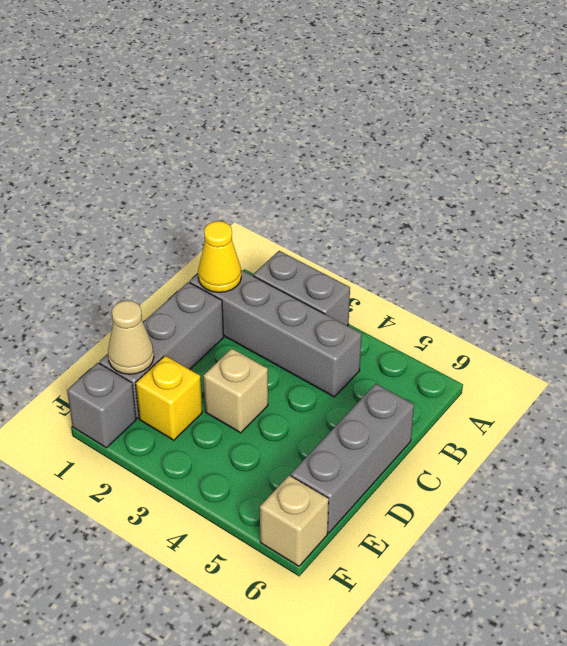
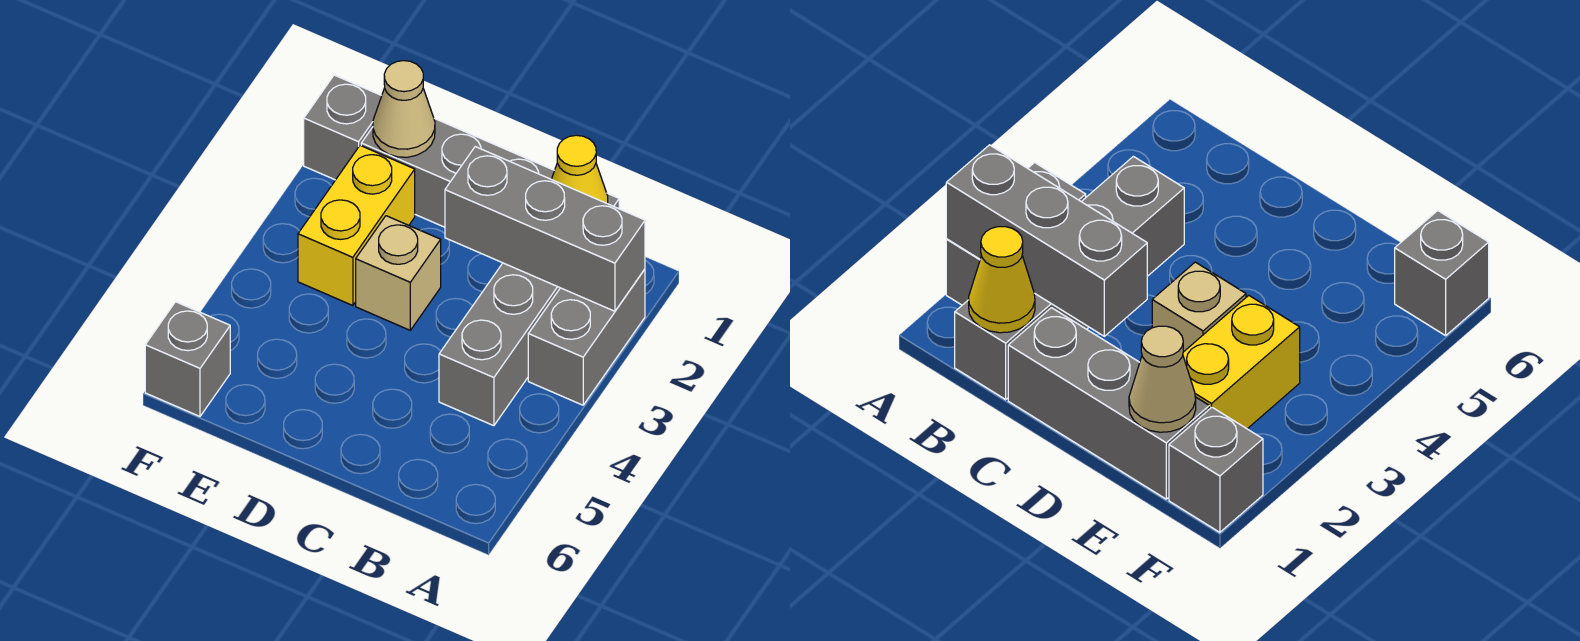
grey 1x3 brick [291,384,414,533] -> grey 1x3 brick moved to [445,147,645,311]
yellow 1x1 brick [136,356,202,440] -> yellow 1x2 brick [298,145,415,306]
tan 1x1 brick [260,475,329,566] -> grey 1x1 brick [145,302,230,416]

